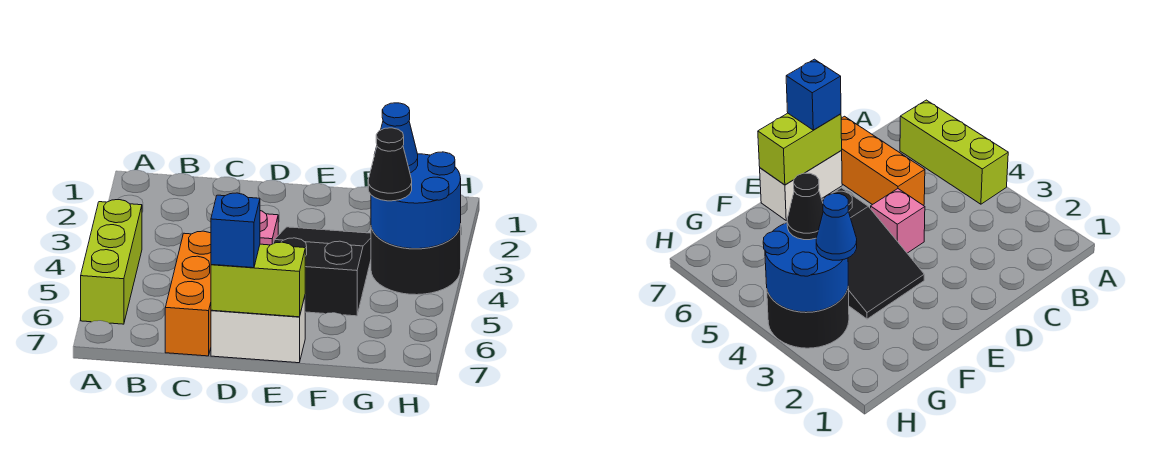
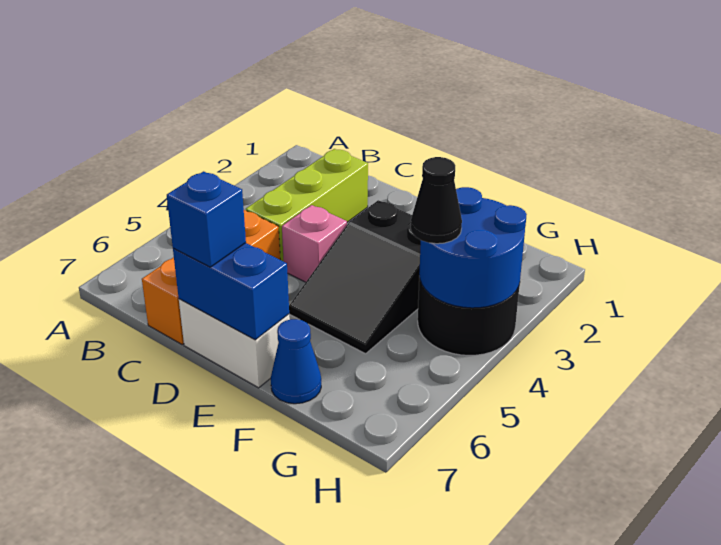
lime 1x3 brick [81,200,142,324] -> lime 1x3 brick moved to [246,149,368,261]
lime 1x2 brick [211,242,305,317] -> blue 1x2 brick [173,243,289,340]
black 2x3 slope [274,227,371,316] -> black 2x3 slope turned to [289,200,421,354]
blue 1x1 cone [381,103,418,173] -> blue 1x1 cone moved to [271,319,321,404]

